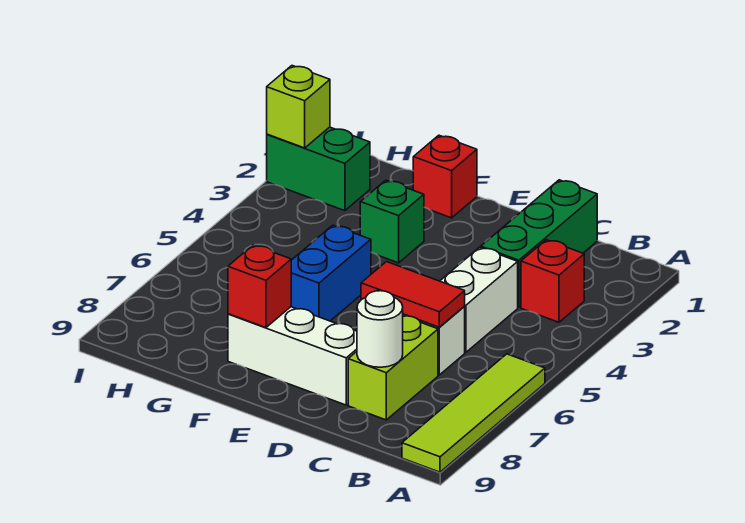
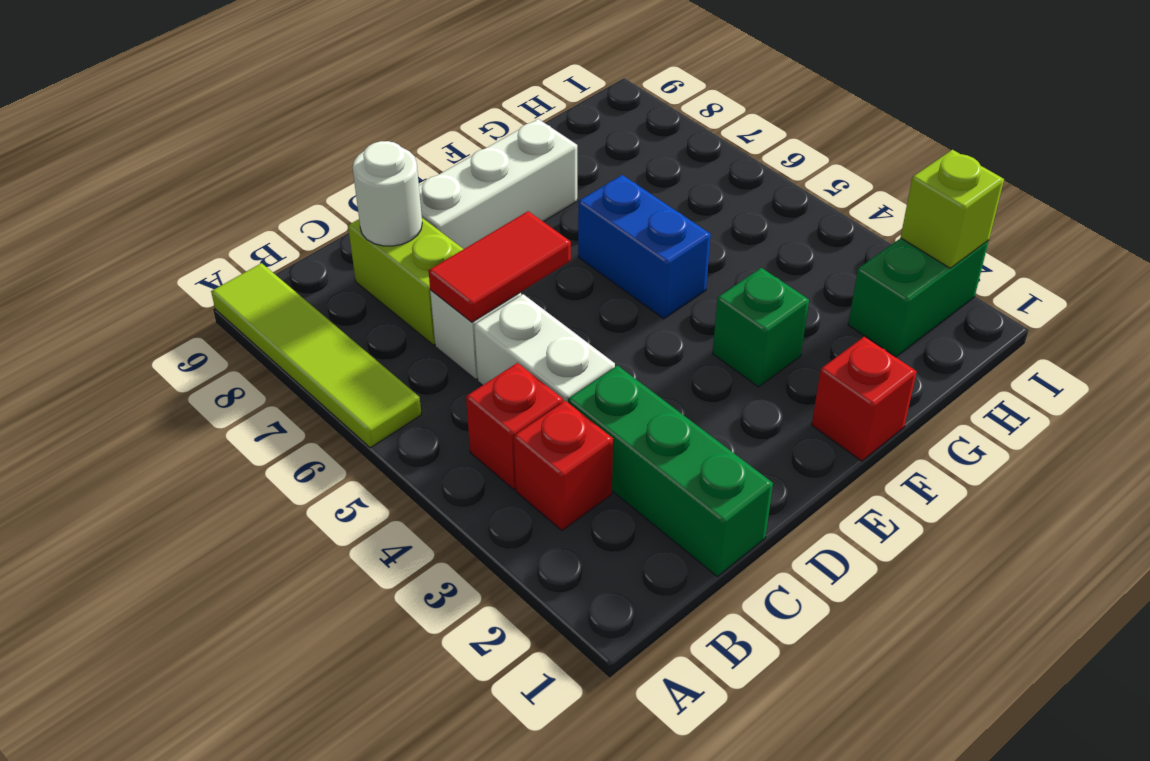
red 1x1 brick [228,245,291,328] -> red 1x1 brick moved to [466,363,563,490]

